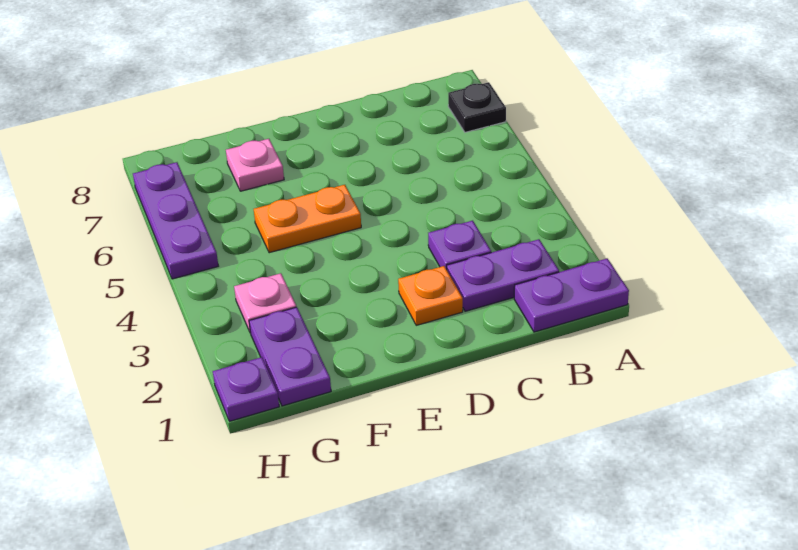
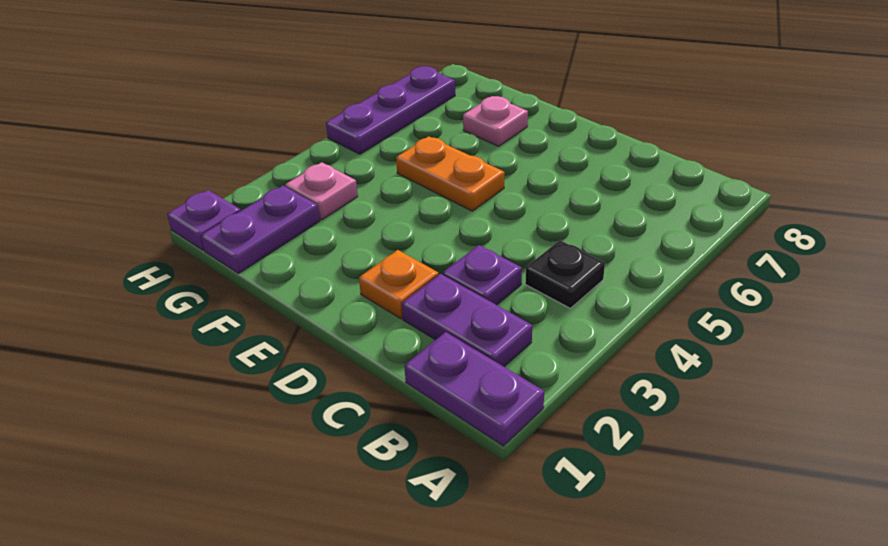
black 1x1 plate [448,82,506,132] -> black 1x1 plate moved to [525,240,605,308]

